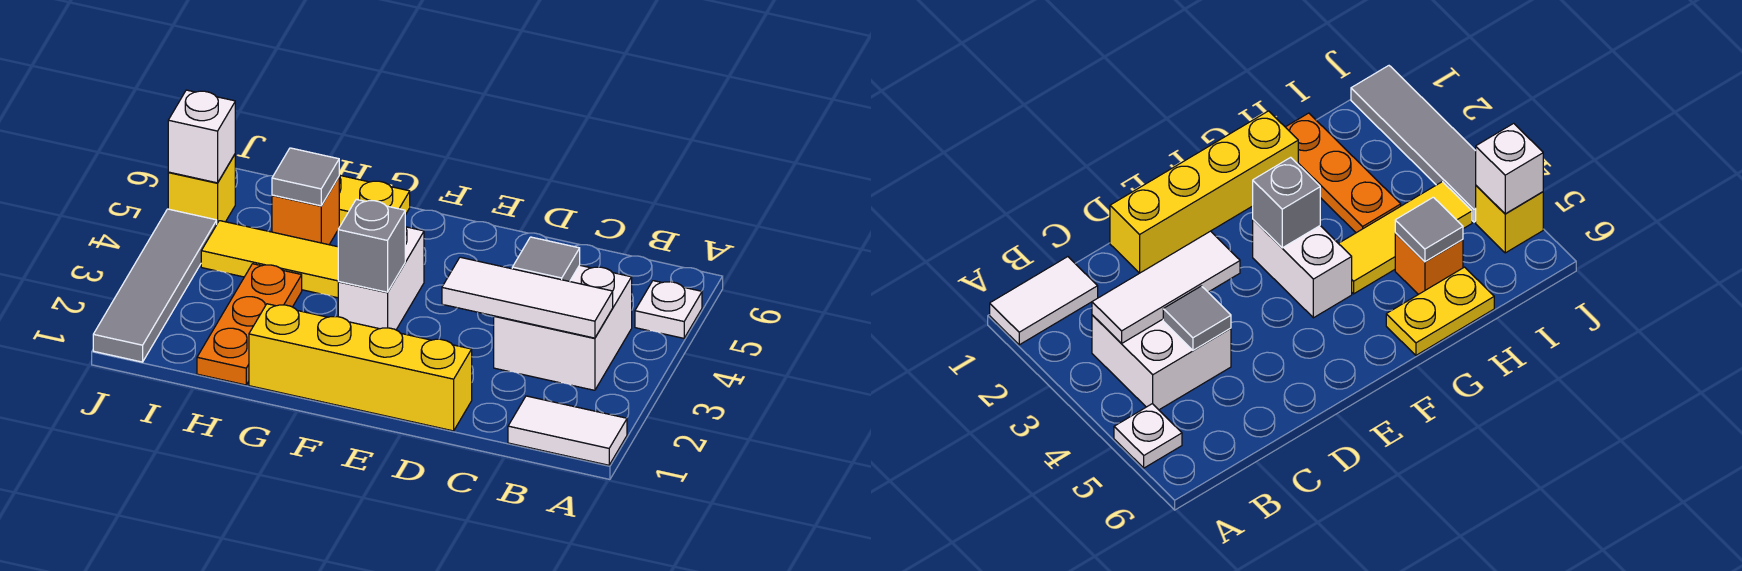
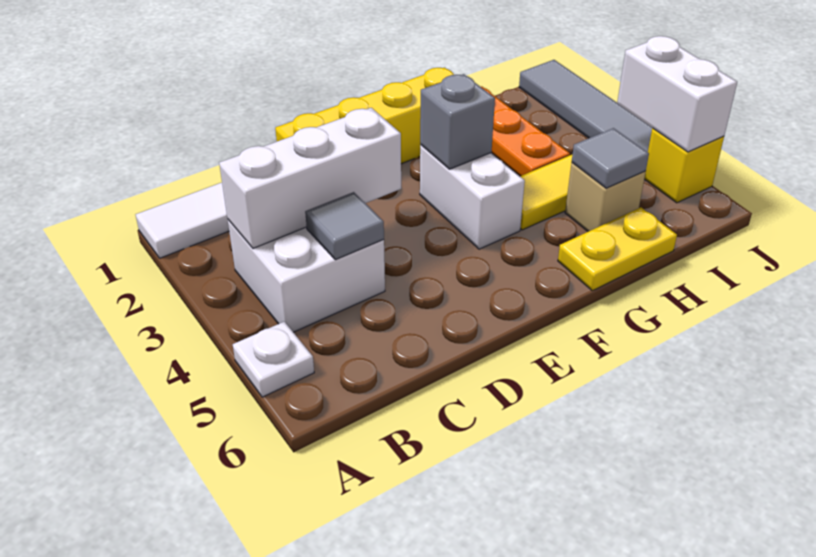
white 1x3 tile [442,257,613,338] -> white 1x3 brick [219,108,401,248]
orange 1x1 brick [272,177,339,245] -> tan 1x1 brick [565,163,646,232]
white 1x1 brick [168,90,235,183] -> white 1x2 brick [617,36,737,152]

